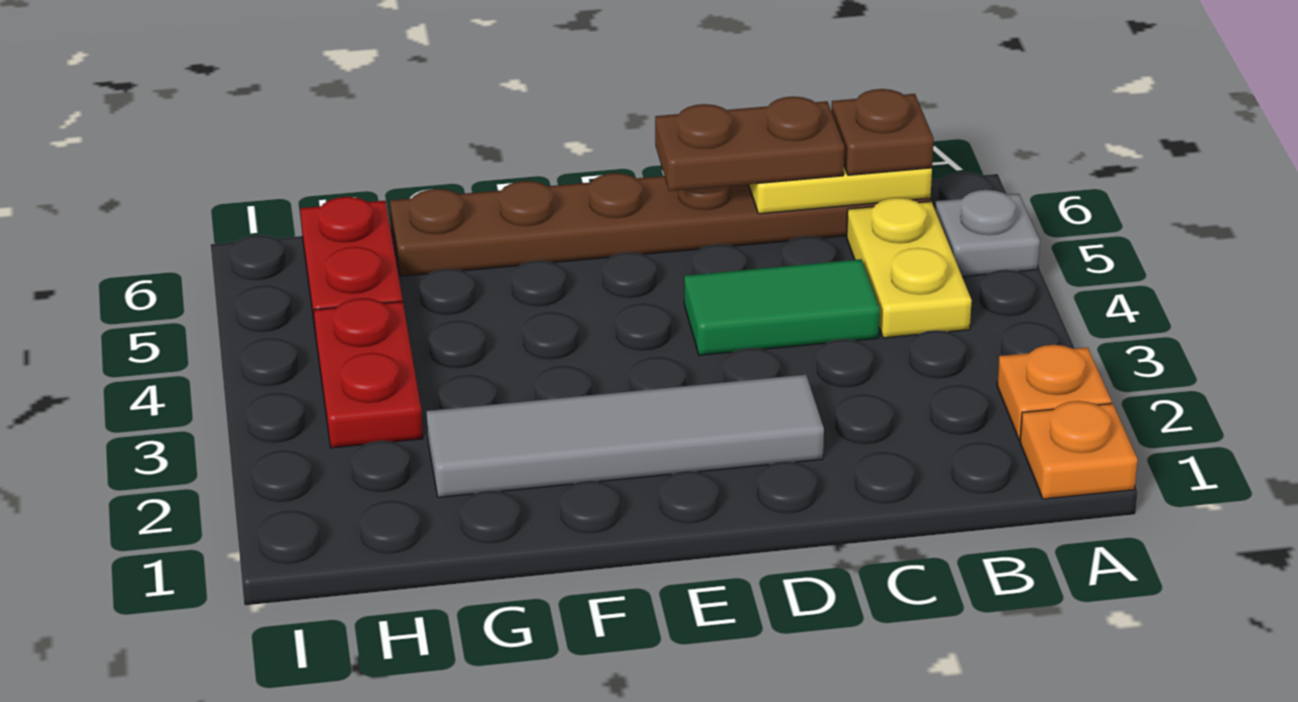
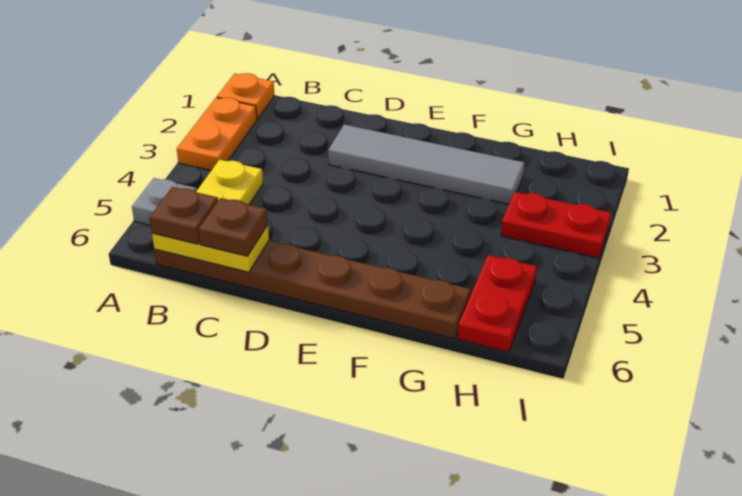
orange 1x1 plate [997,345,1112,440] -> orange 1x2 plate [177,98,257,170]
green 1x2 tile [684,259,880,355] -> none
brown 1x2 plate [655,97,844,191] -> brown 1x1 plate [199,198,268,256]
red 1x2 plate [314,298,423,448] -> red 1x2 plate turned to [501,192,611,258]

